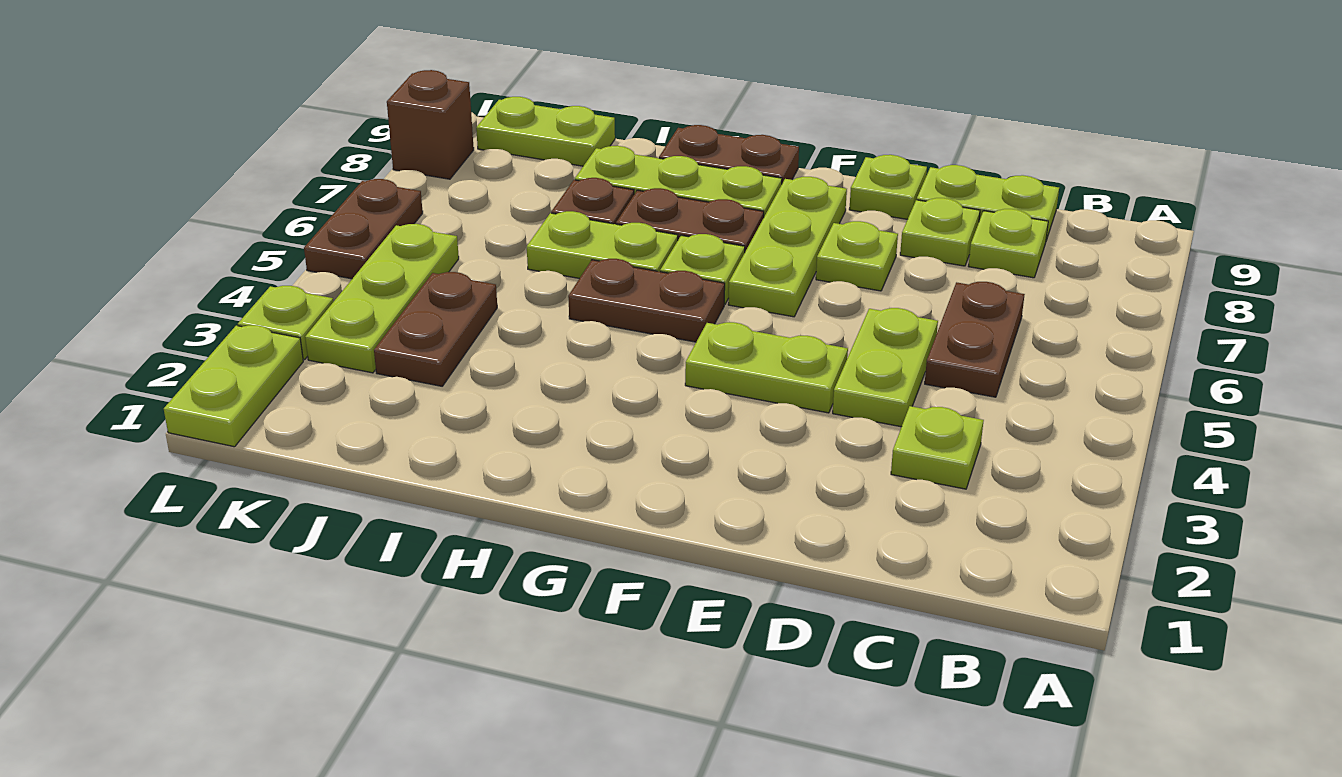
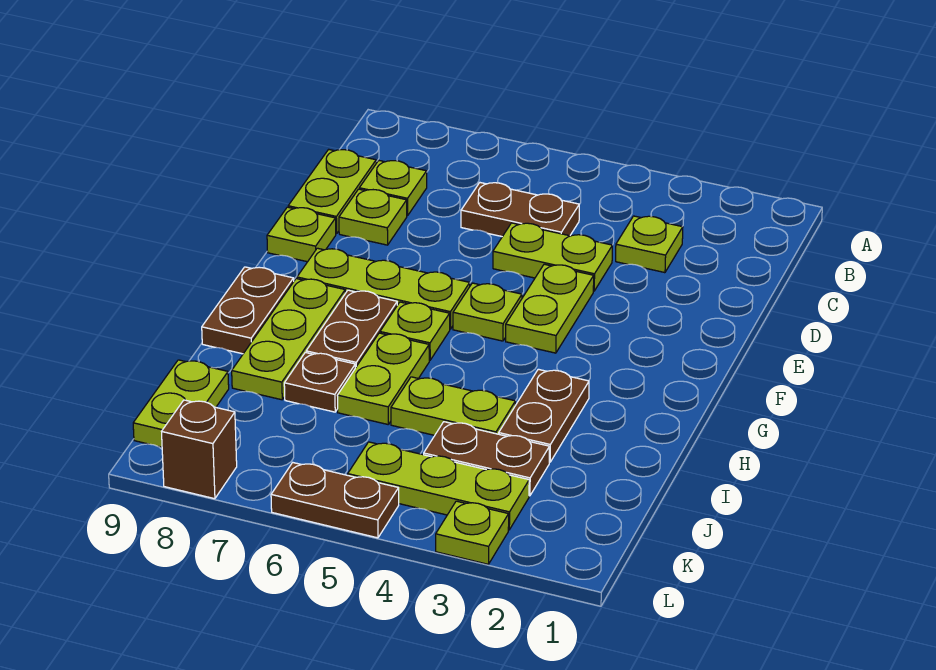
lime 1x1 plate [816,221,898,291] -> lime 1x1 plate moved to [453,283,522,341]
brown 1x2 plate [568,259,725,342] -> brown 1x2 plate moved to [499,369,589,462]
lime 1x2 plate [164,325,303,447] -> lime 1x2 plate moved to [391,377,515,435]

